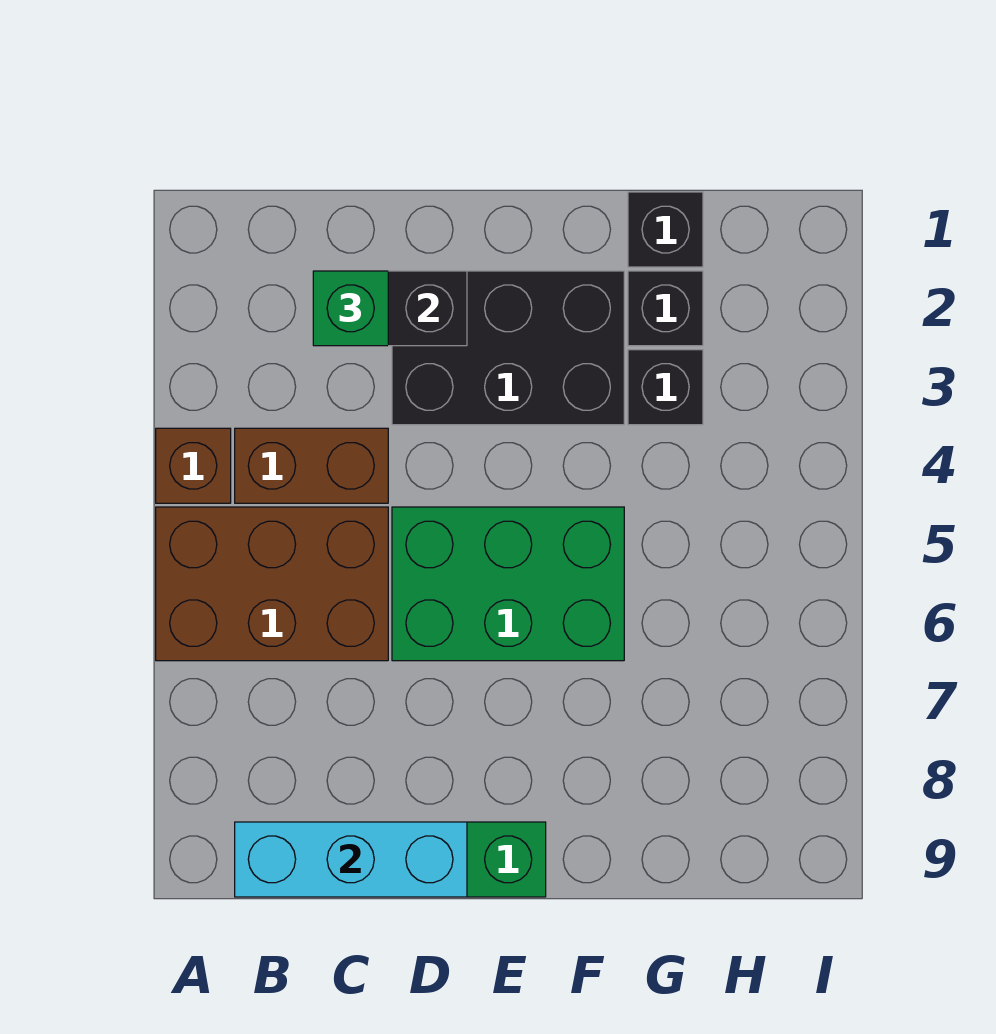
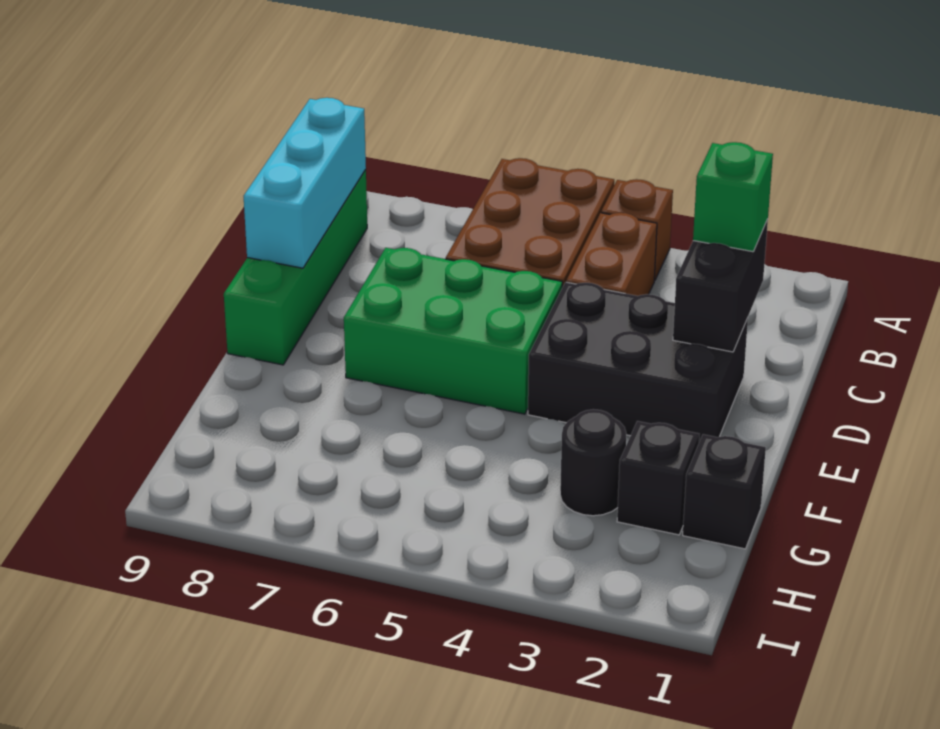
black 2x3 brick [392,271,624,425] -> black 2x3 brick turned to [528,282,748,442]
green 2x3 brick [392,507,624,661] -> green 2x3 brick turned to [344,248,562,414]
black 1x1 brick [628,350,703,425] -> black 1x1 round brick [560,409,626,516]

